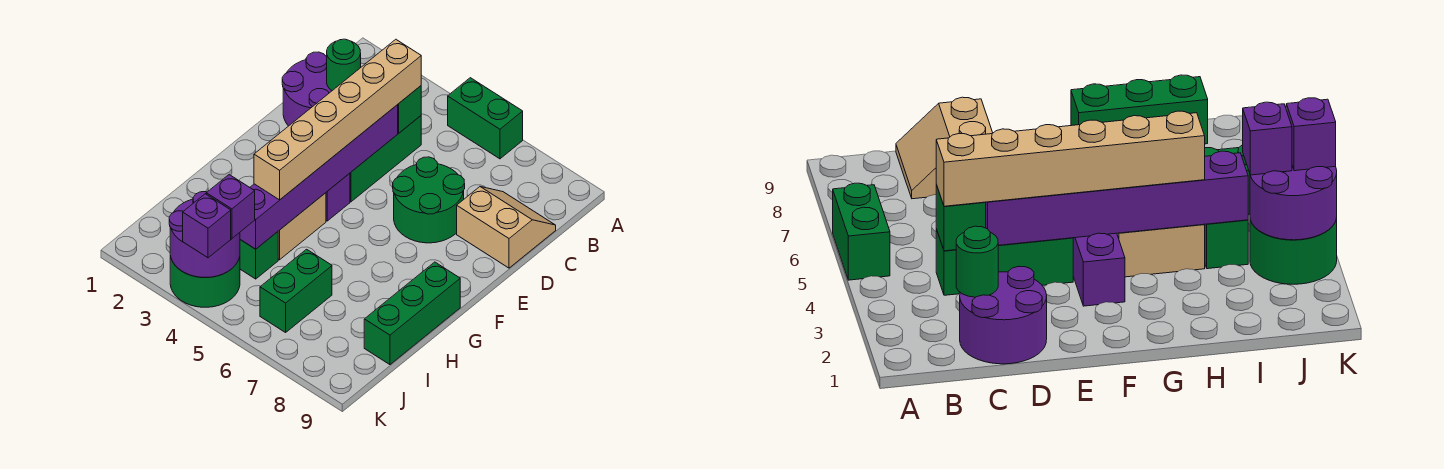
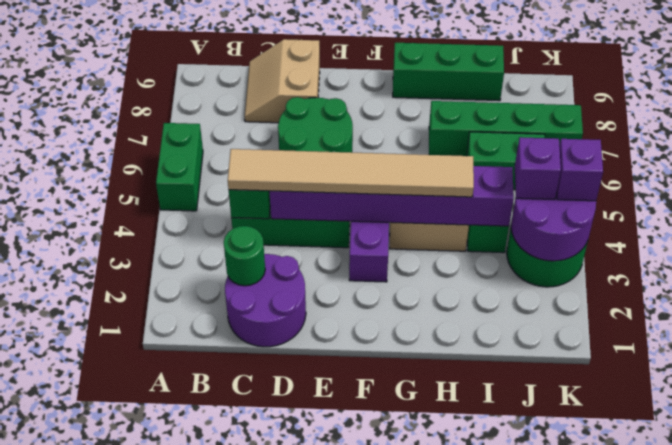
tan 1x6 brick [254,39,421,200] -> tan 1x6 tile [228,149,474,197]
none -> green 1x4 brick [429,101,583,156]

